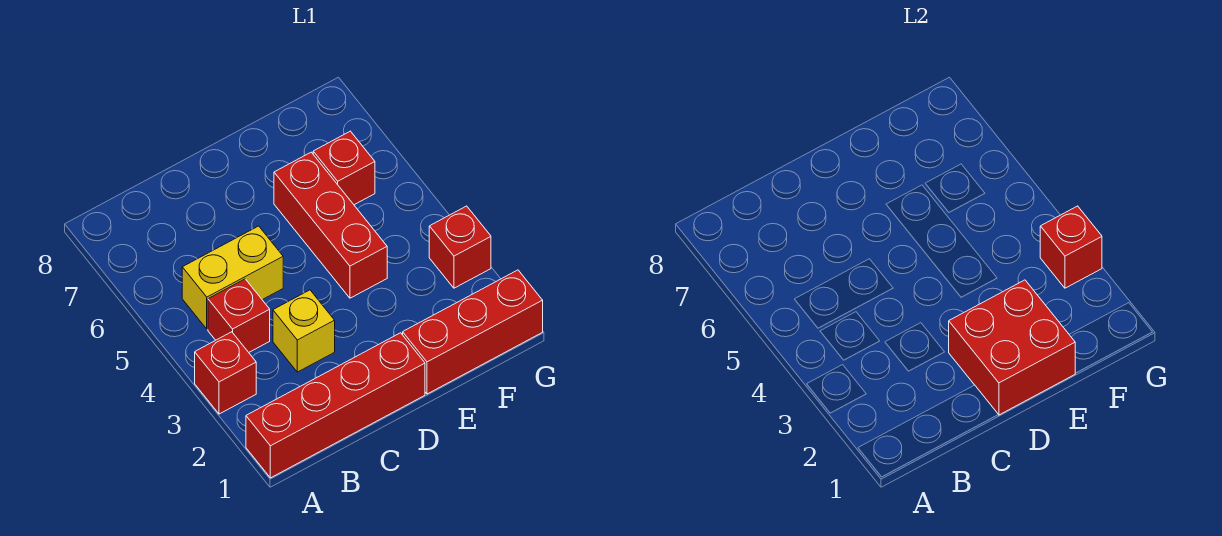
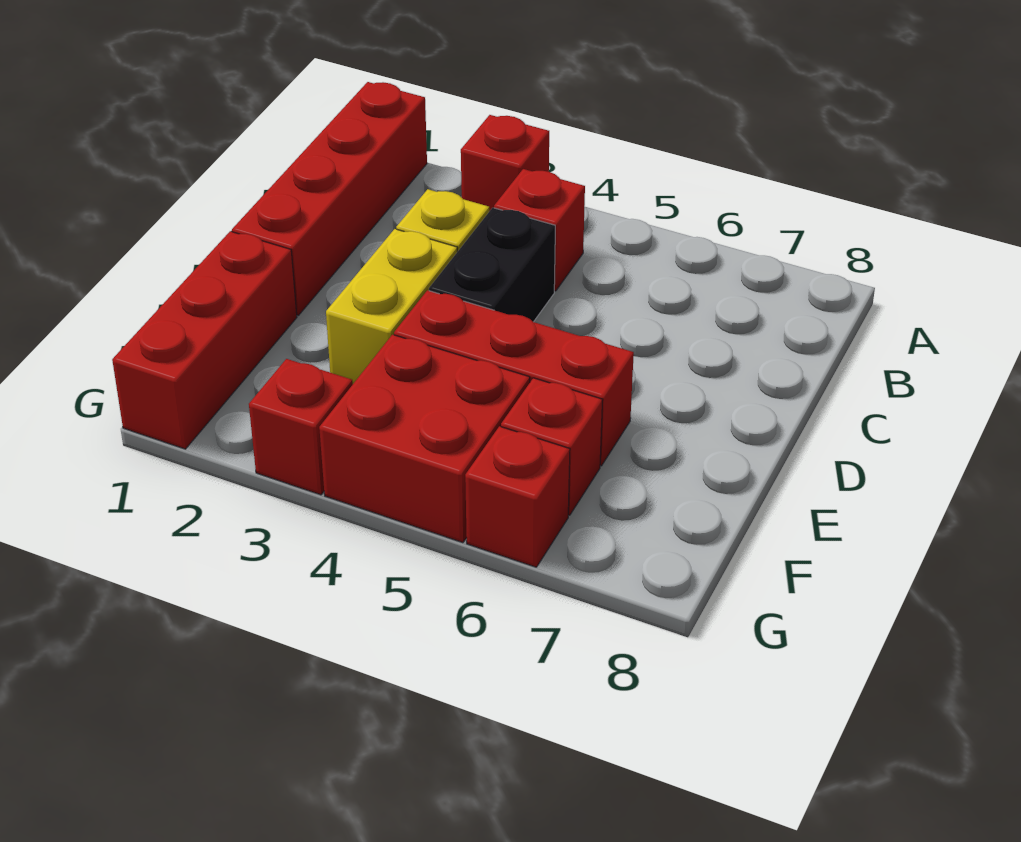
yellow 1x2 brick [182,226,283,329] -> yellow 1x2 brick moved to [326,229,457,384]
none -> black 1x2 brick [429,208,555,322]
red 2x2 brick [949,280,1075,415] -> red 2x2 brick moved to [319,335,530,543]
red 1x1 brick [1040,206,1102,288] -> red 1x1 brick moved to [465,426,570,567]

